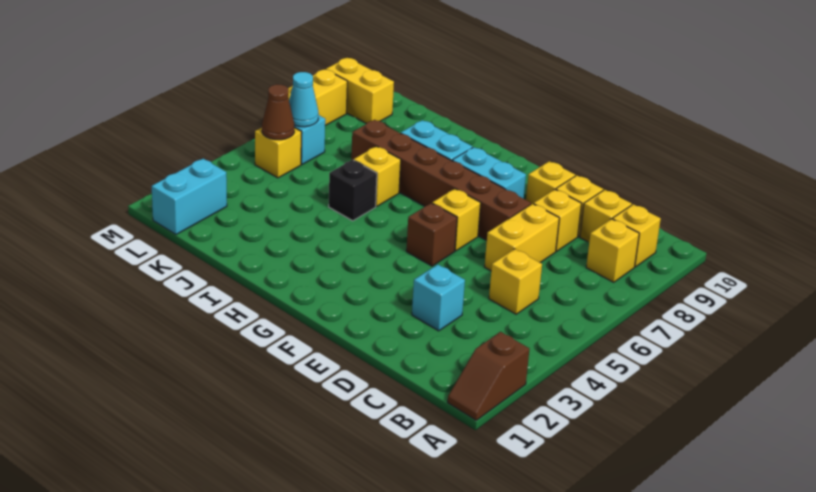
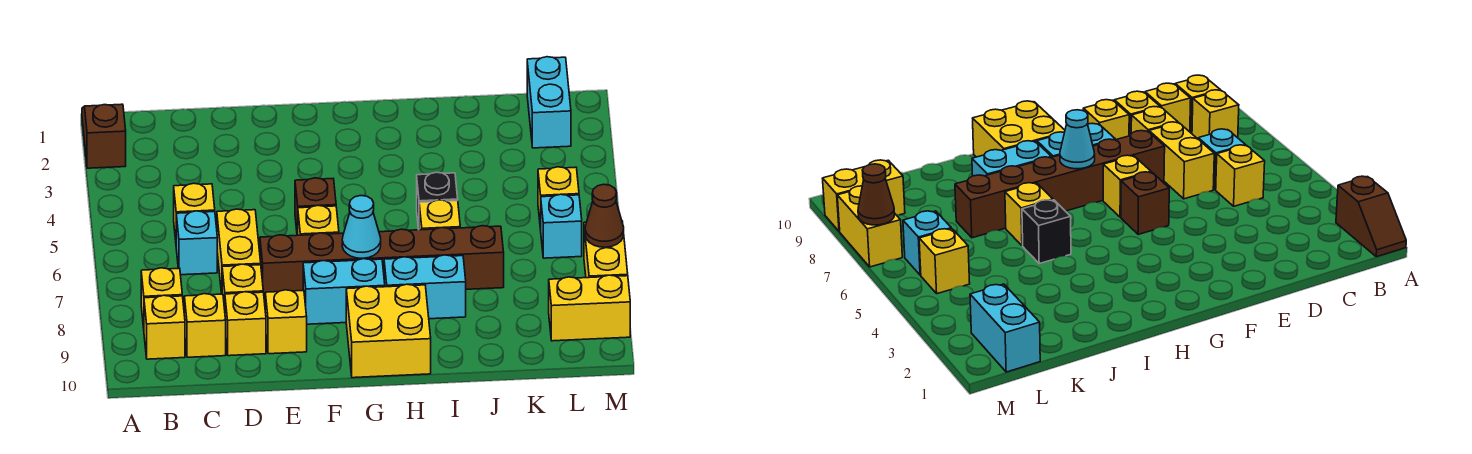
cyan 1x1 brick [412,264,465,331] -> cyan 1x1 brick moved to [176,211,217,275]
none -> yellow 2x2 brick [346,284,431,378]
brown 1x1 cone [262,84,294,140] -> brown 1x1 cone moved to [585,184,624,247]
cyan 1x1 cone [289,72,319,127] -> cyan 1x1 cone moved to [342,196,381,258]

